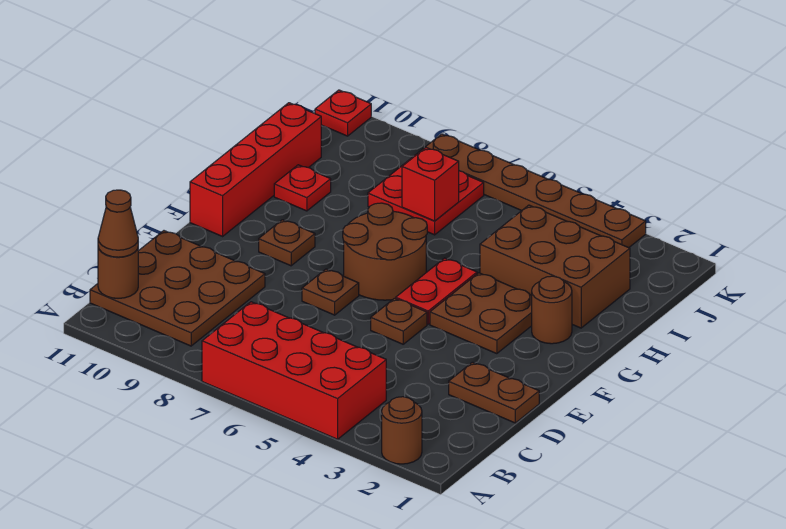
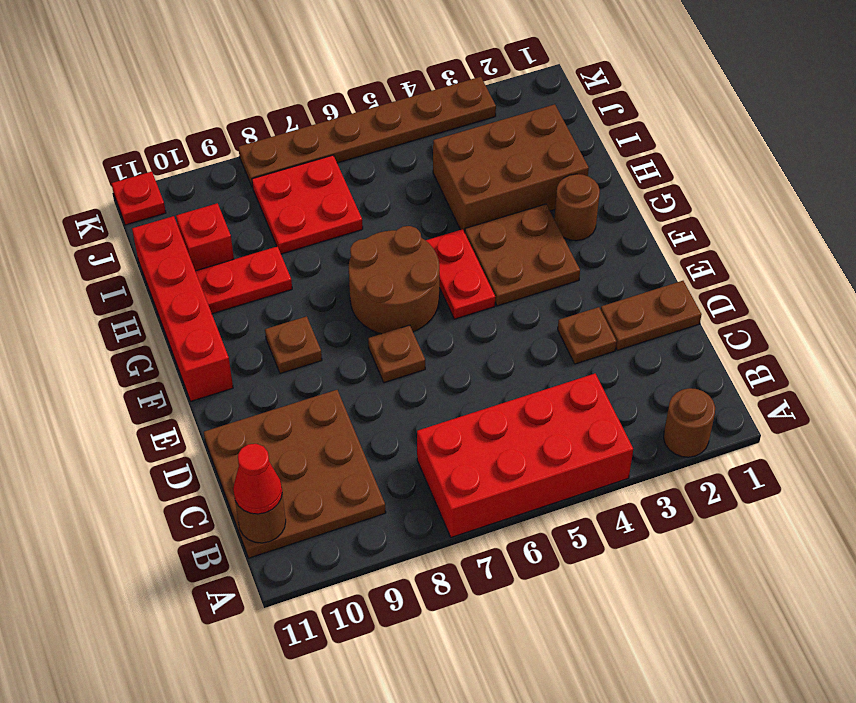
brown 1x1 cone [98,190,138,257] -> red 1x1 cone [233,444,282,514]
brown 1x1 plate [371,298,427,344] -> brown 1x1 plate moved to [558,307,617,364]
red 1x1 plate [274,165,331,211] -> red 1x2 plate [195,246,292,314]
red 1x1 brick [402,148,459,221] -> red 1x1 brick moved to [176,203,234,271]

